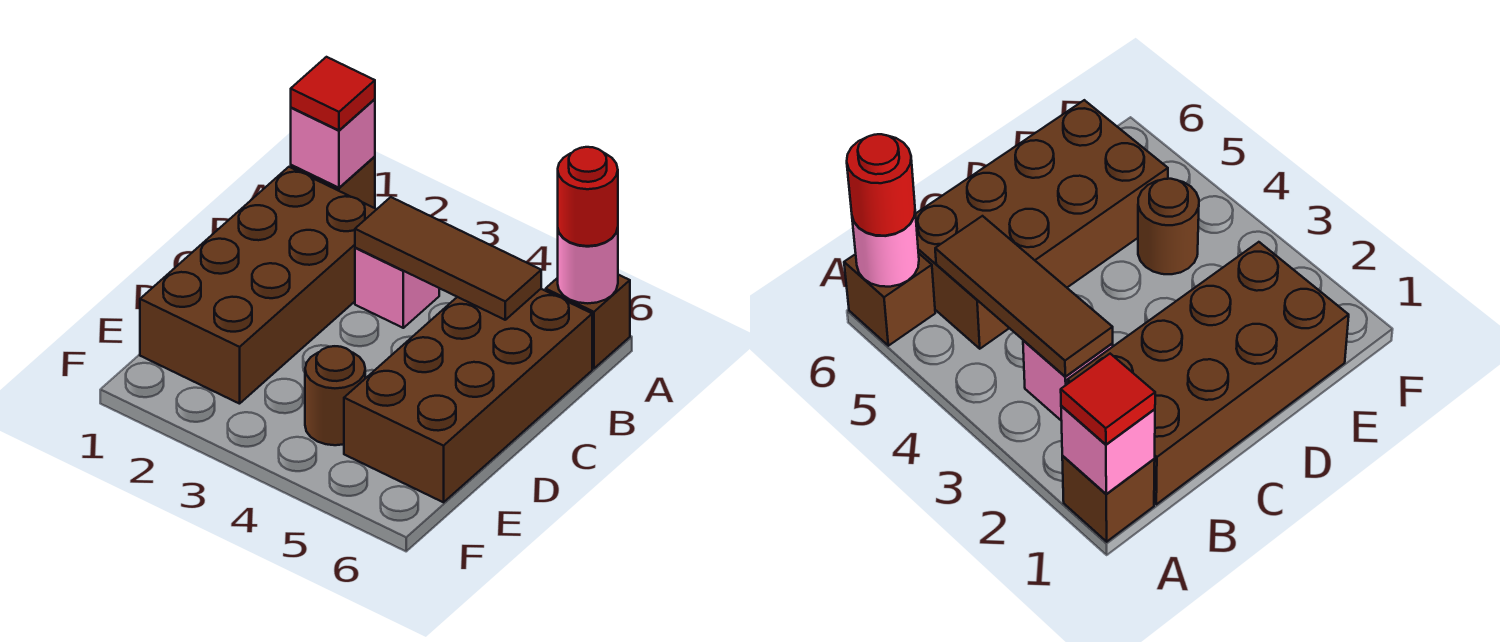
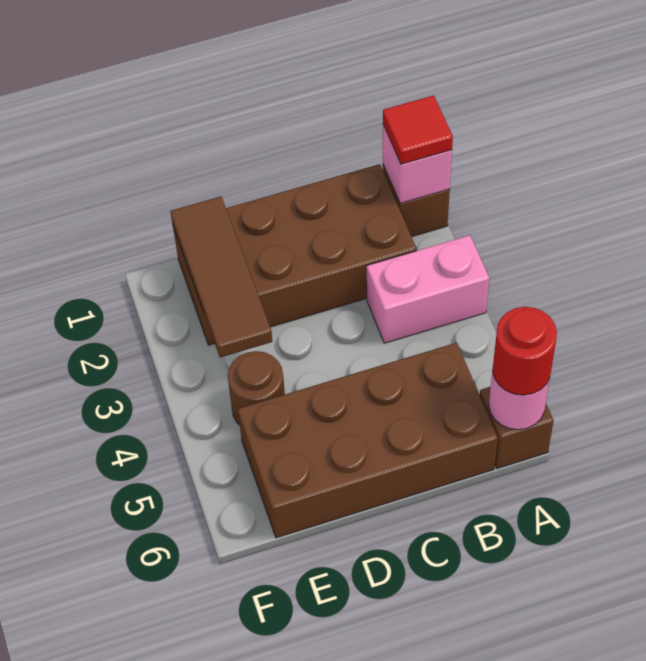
pink 1x1 brick [355,248,439,328] -> pink 1x2 brick [367,235,489,343]
brown 1x3 tile [355,197,541,320] -> brown 1x3 tile moved to [170,197,272,357]

